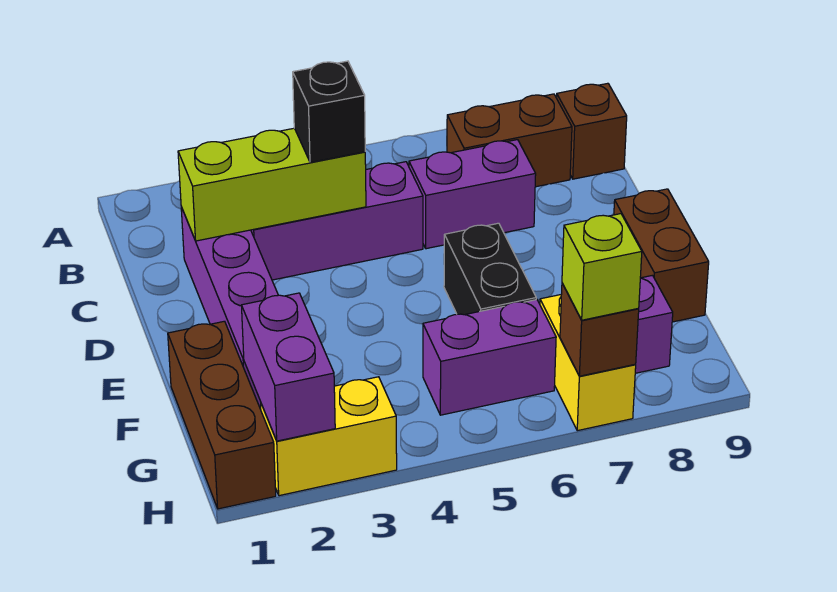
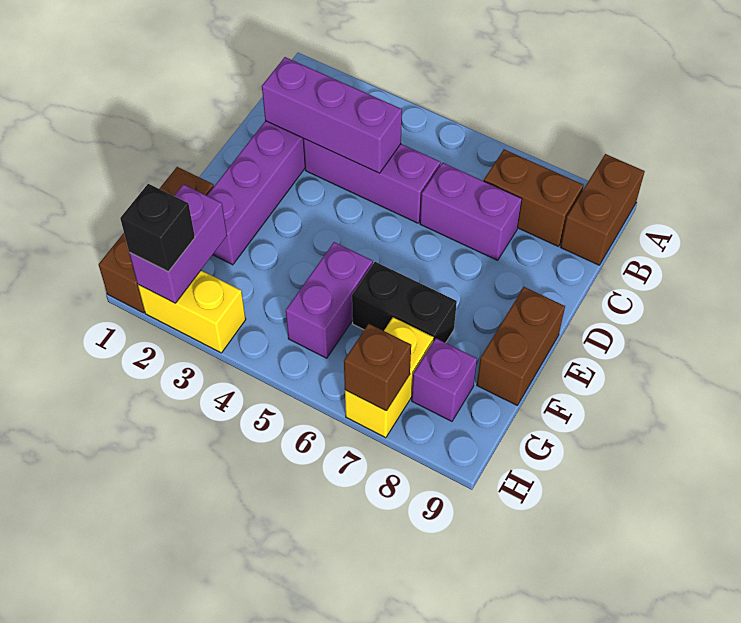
brown 1x1 brick [557,83,627,179] -> brown 1x2 brick [561,154,645,265]
lime 1x3 brick [178,128,366,241] -> purple 1x3 brick [262,57,402,173]
black 1x1 brick [293,61,365,162] -> black 1x1 brick moved to [120,184,195,272]
black 1x2 brick [444,223,536,315] -> black 1x2 brick turned to [352,262,457,343]
purple 1x2 brick [423,300,556,415] -> purple 1x2 brick turned to [286,242,373,358]
lime 1x1 brick [562,214,642,320] -> none

